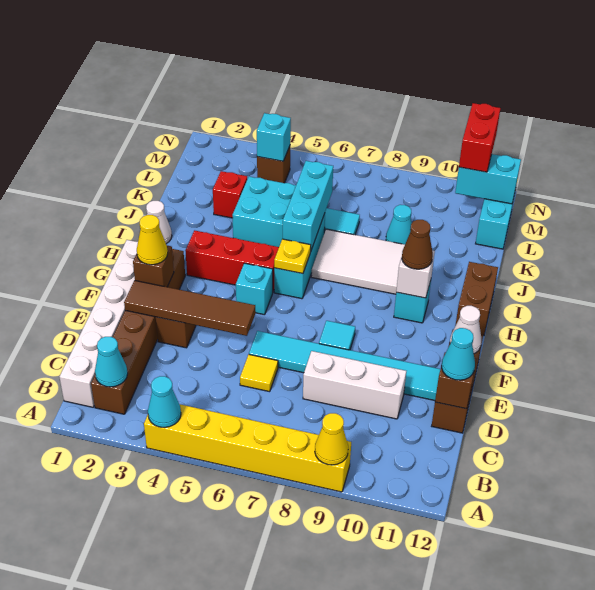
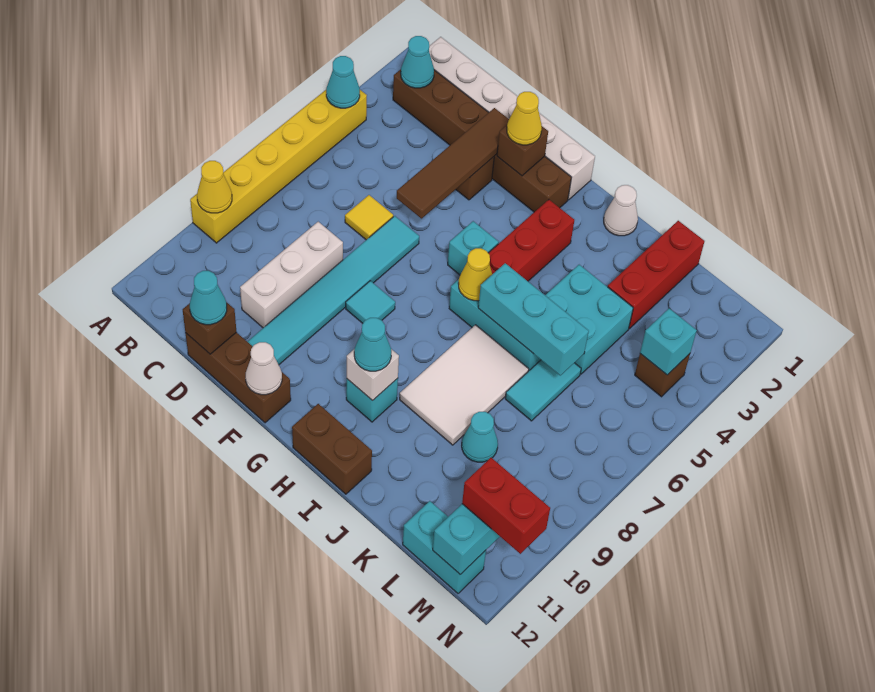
yellow 1x1 plate [274,239,311,274] -> yellow 1x1 cone [458,248,492,301]
brown 1x1 cone [402,220,433,269] -> cyan 1x1 cone [354,318,391,371]
red 1x1 brick [213,171,247,218] -> red 1x3 brick [608,221,705,329]

